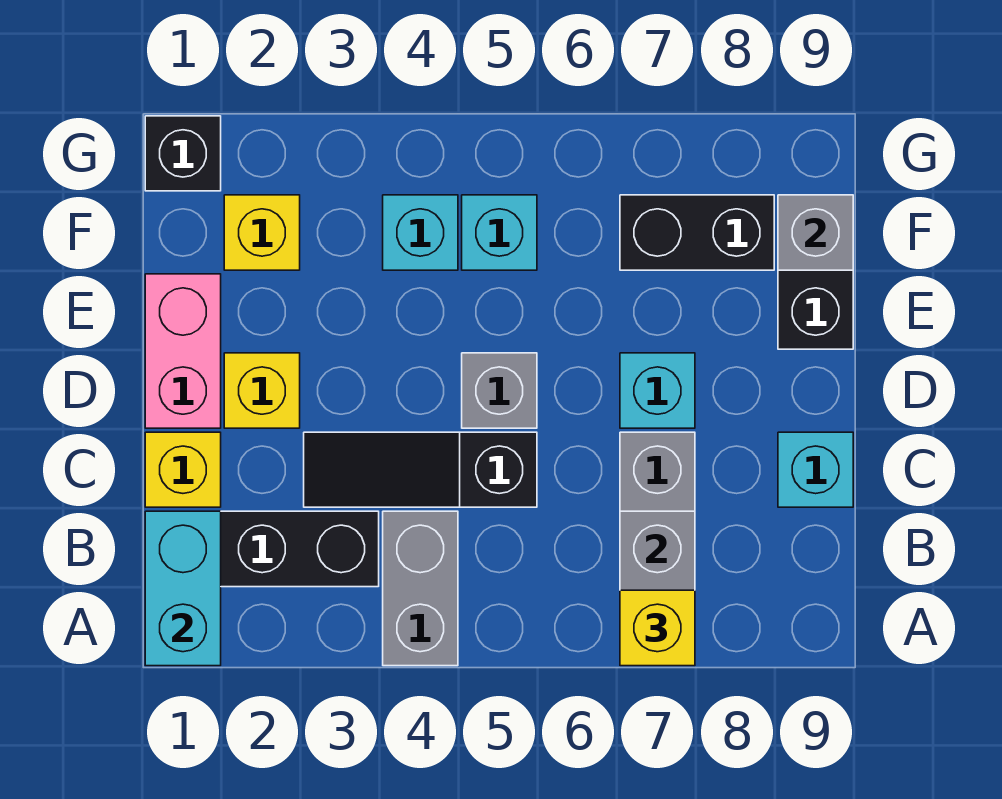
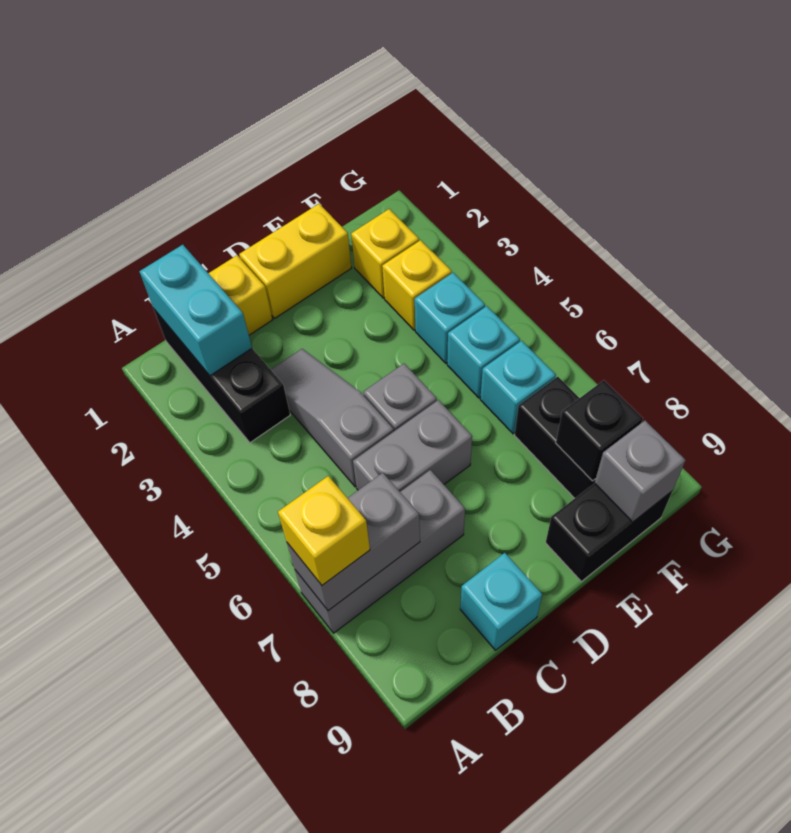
cyan 1x2 brick [145,511,221,666] -> cyan 1x2 brick turned to [139,245,252,376]
grey 1x2 brick [383,511,458,666] -> grey 1x2 brick moved to [353,400,472,492]
black 1x3 slope [304,432,537,507] -> grey 1x3 slope [271,349,394,487]
pink 1x2 brick [145,274,221,428] -> yellow 1x2 brick [239,204,351,318]
yellow 1x1 brick [224,353,300,428] -> yellow 1x1 brick moved to [382,240,452,330]
cyan 1x1 brick [620,353,695,428] -> cyan 1x1 brick moved to [480,341,556,433]
black 1x1 brick [145,116,221,191] -> black 1x1 brick moved to [556,380,643,481]

